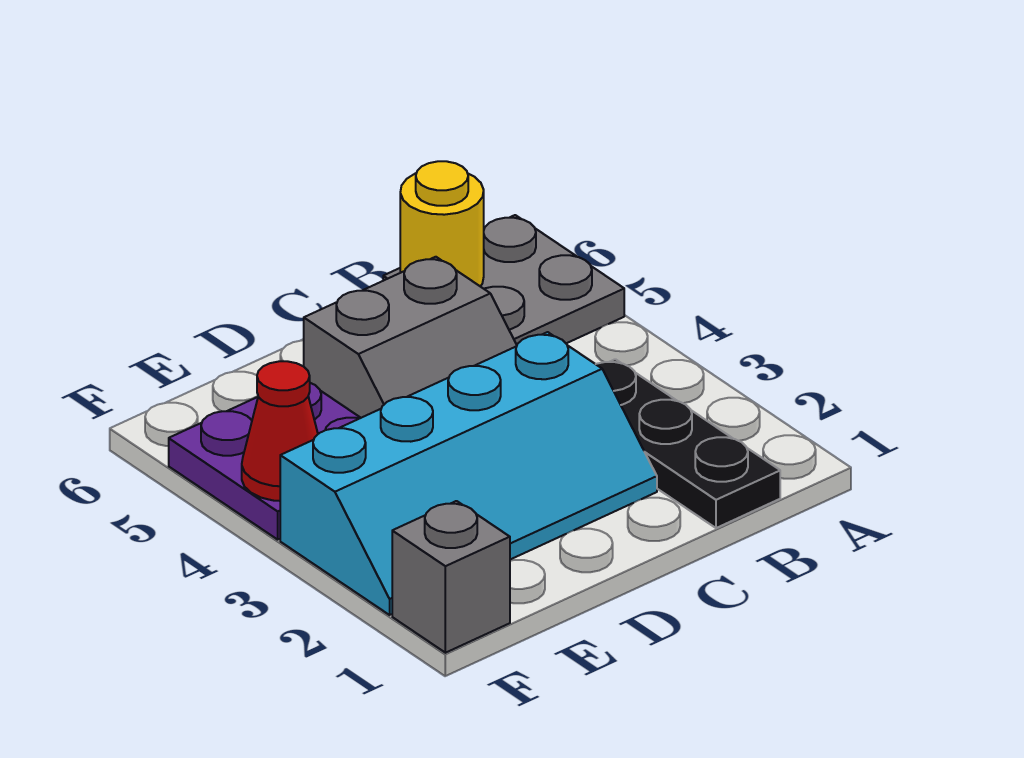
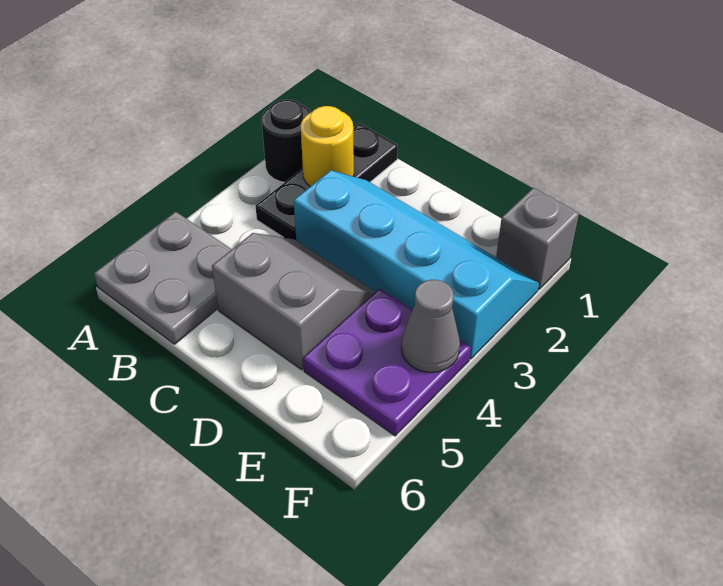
none -> black 1x1 round brick [262,100,311,182]
yellow 1x1 round brick [400,161,484,286] -> yellow 1x1 round brick moved to [300,106,354,186]
red 1x1 cone [242,361,318,501] -> grey 1x1 cone [401,280,460,372]

